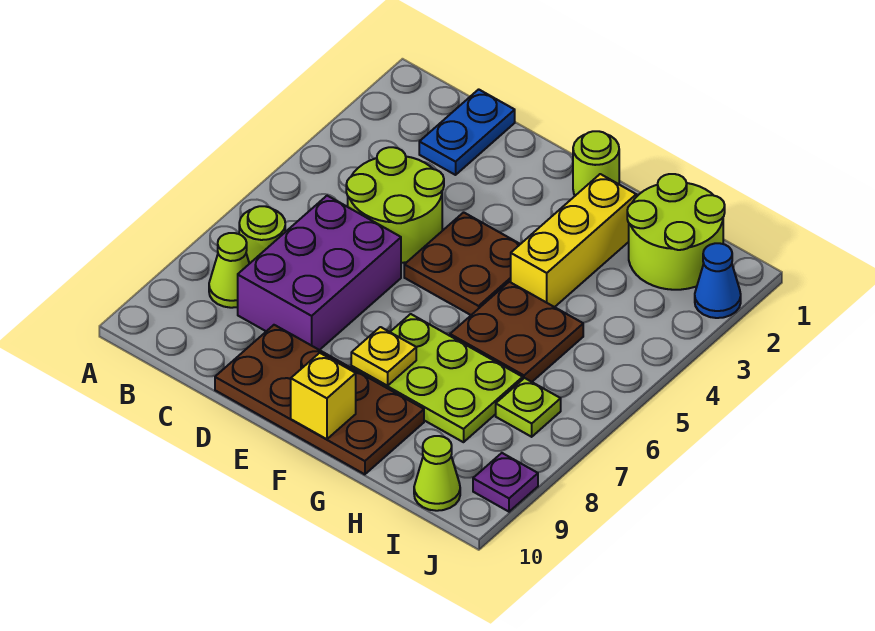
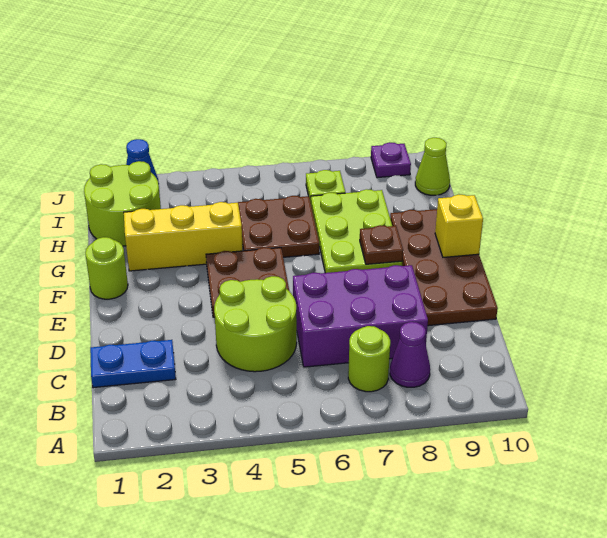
lime 1x1 cone [209,233,249,308] -> purple 1x1 cone [390,322,430,387]
yellow 1x1 plate [351,327,416,386] -> brown 1x1 plate [360,225,403,264]

